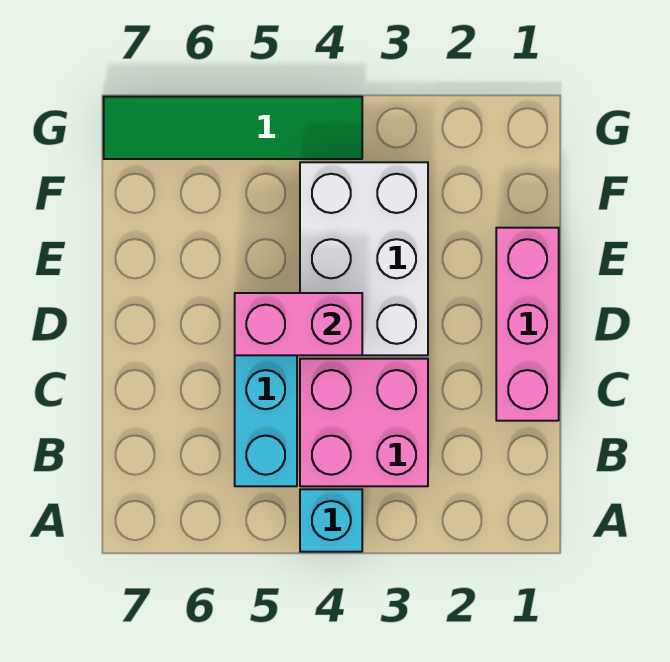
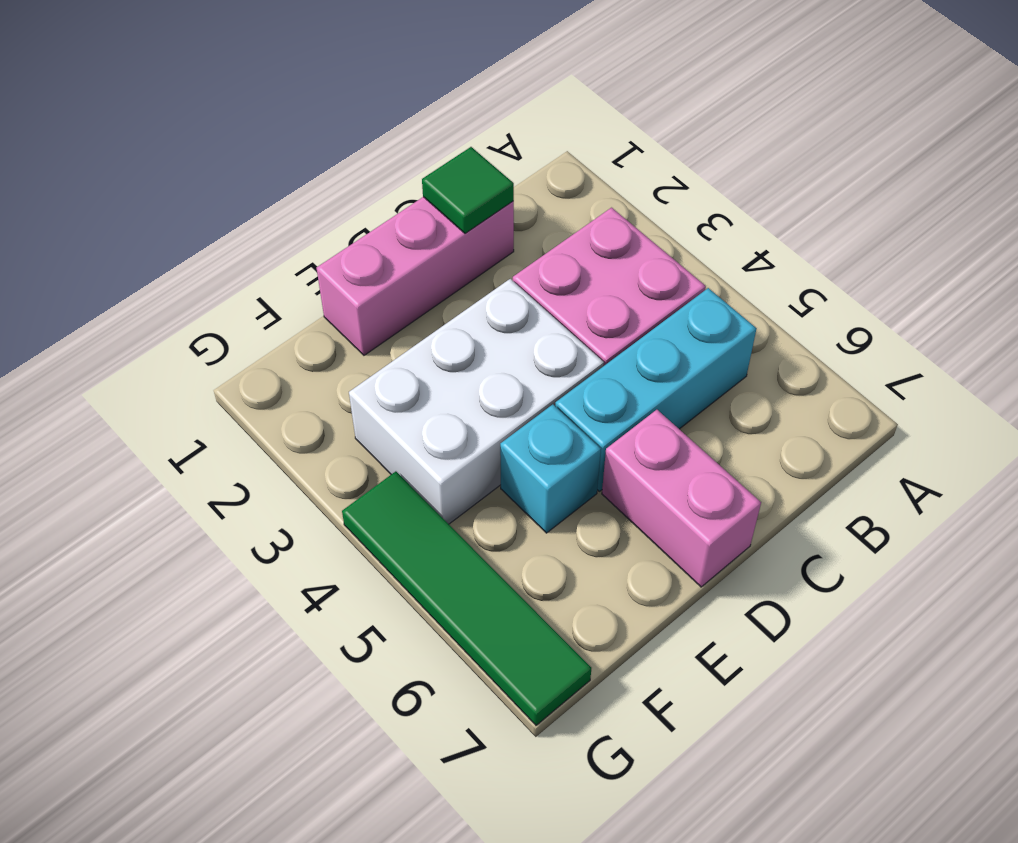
cyan 1x1 brick [300,489,362,552] -> cyan 1x1 brick moved to [500,404,601,533]
none -> green 1x1 tile [422,147,514,233]
pink 1x2 brick [235,293,362,355] -> pink 1x2 brick moved to [602,410,761,587]

